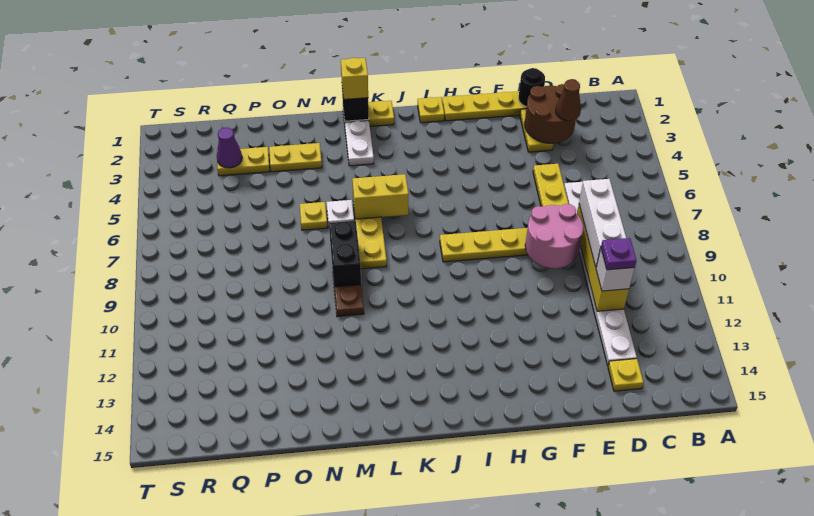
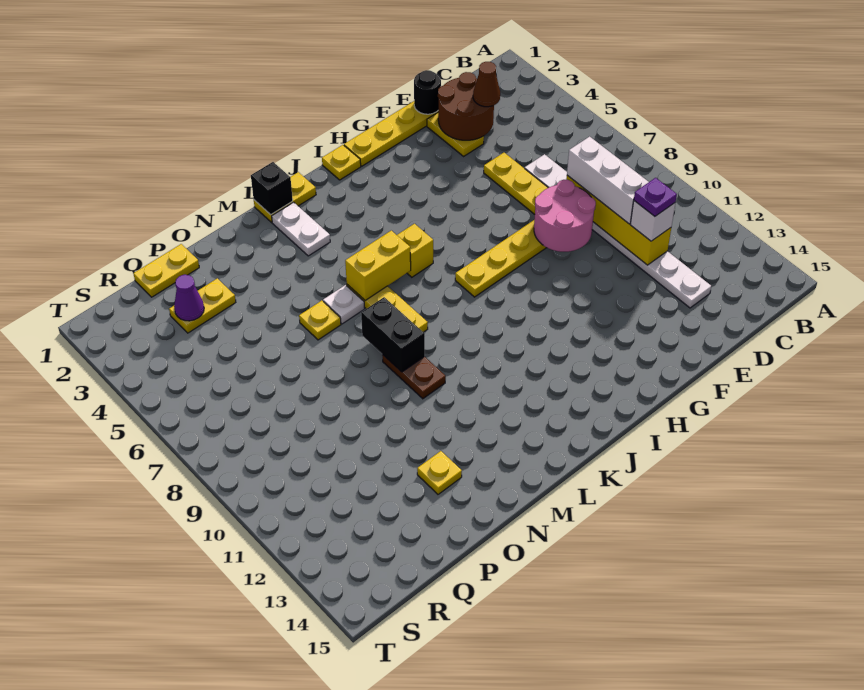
yellow 1x1 plate [608,359,643,391] -> yellow 1x1 plate moved to [417,451,462,494]
yellow 1x1 brick [341,58,368,99] -> yellow 1x1 brick moved to [397,224,433,277]
yellow 1x2 plate [269,143,322,172] -> yellow 1x2 plate moved to [133,244,199,297]

